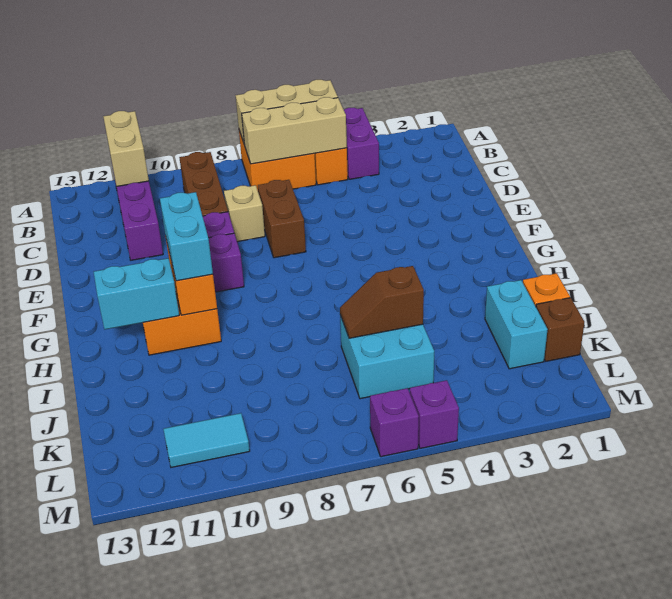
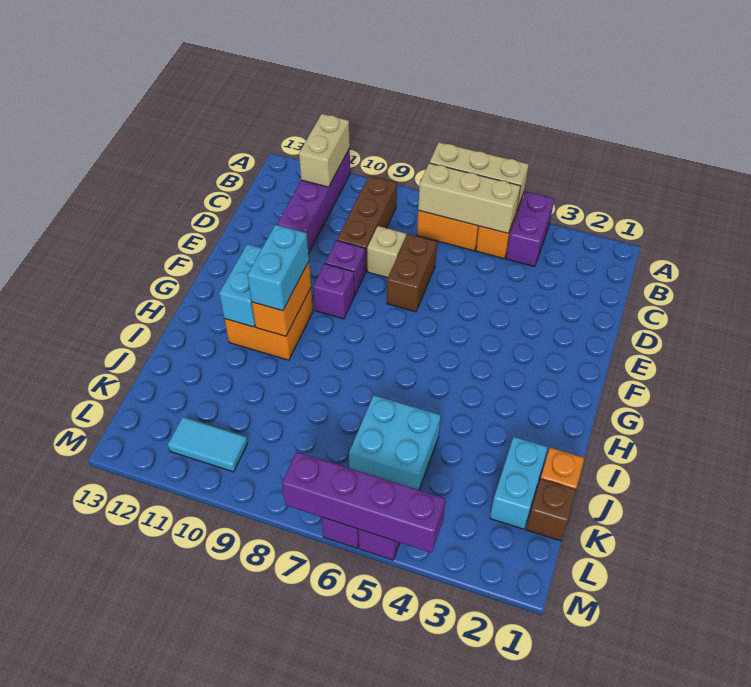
cyan 1x2 brick [94,258,179,329] -> cyan 1x2 brick turned to [219,244,262,327]
brown 1x2 slope [340,266,424,338] -> none
none -> purple 1x4 brick [282,452,446,553]

